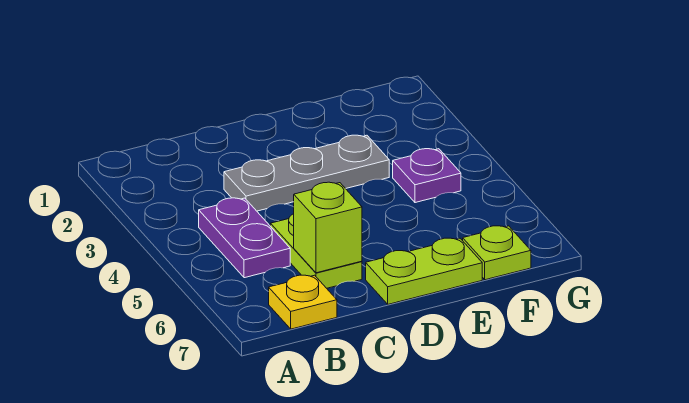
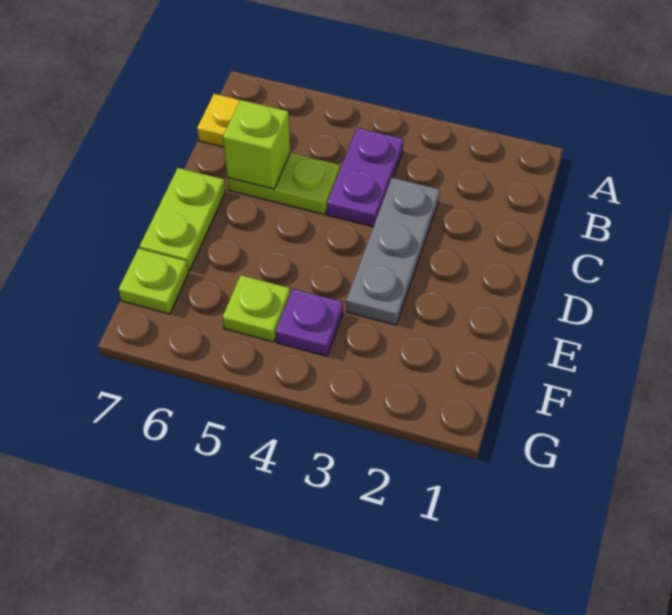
purple 1x2 plate [199,198,290,278] -> purple 1x2 plate turned to [327,128,403,227]
none -> lime 1x1 plate [222,275,290,342]

